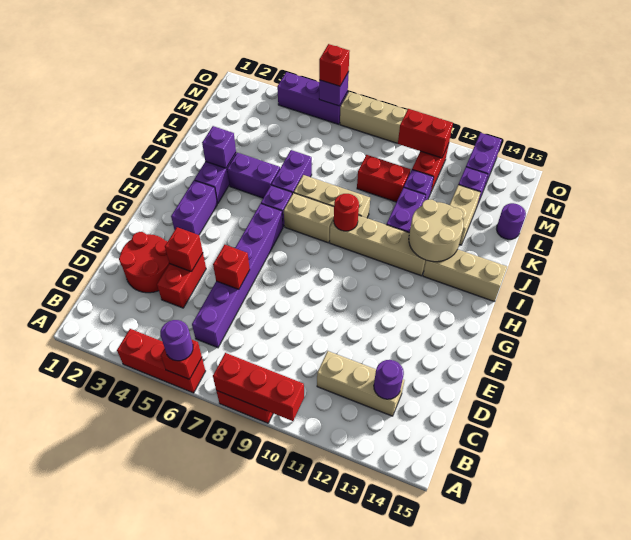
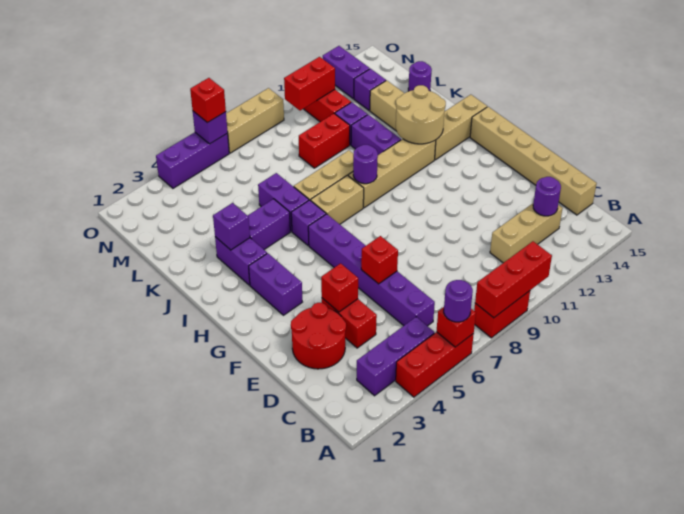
none -> purple 1x3 brick [357,317,435,396]
none -> tan 1x6 brick [470,107,597,215]
red 1x1 round brick [334,194,359,231] -> purple 1x1 round brick [353,145,378,184]

